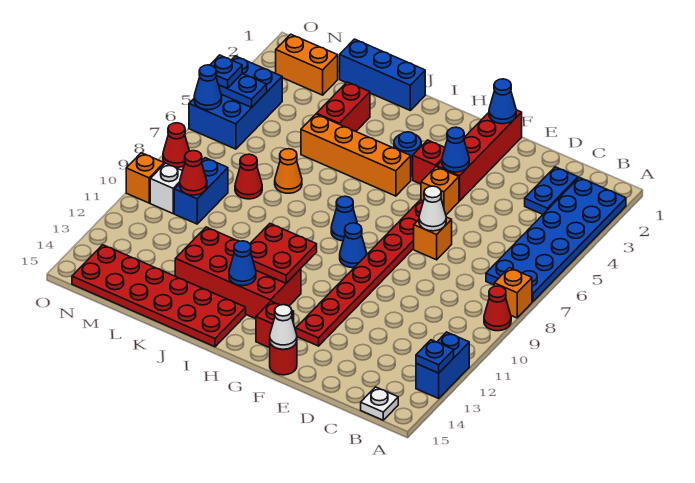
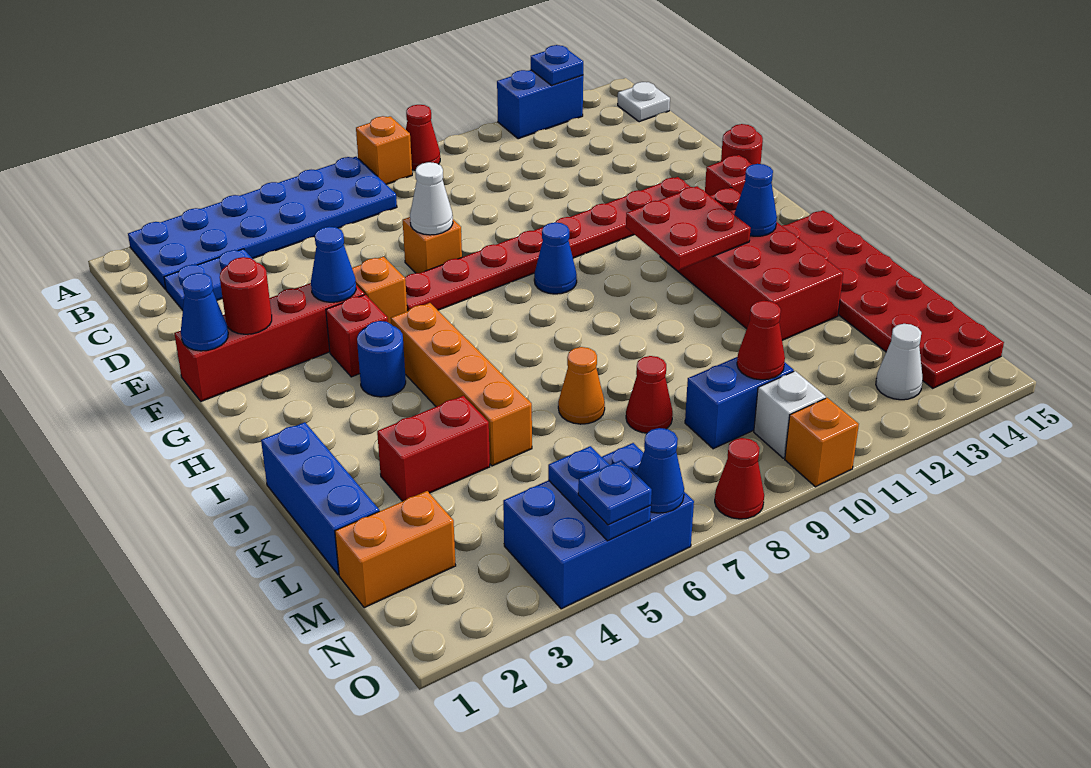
none -> red 1x1 round brick [220,257,272,334]
white 1x1 cone [270,305,297,349] -> white 1x1 cone moved to [876,324,923,400]
blue 1x1 cone [331,196,357,241] -> none
orange 1x2 brick [276,34,338,95] -> orange 1x2 brick turned to [335,491,456,608]

